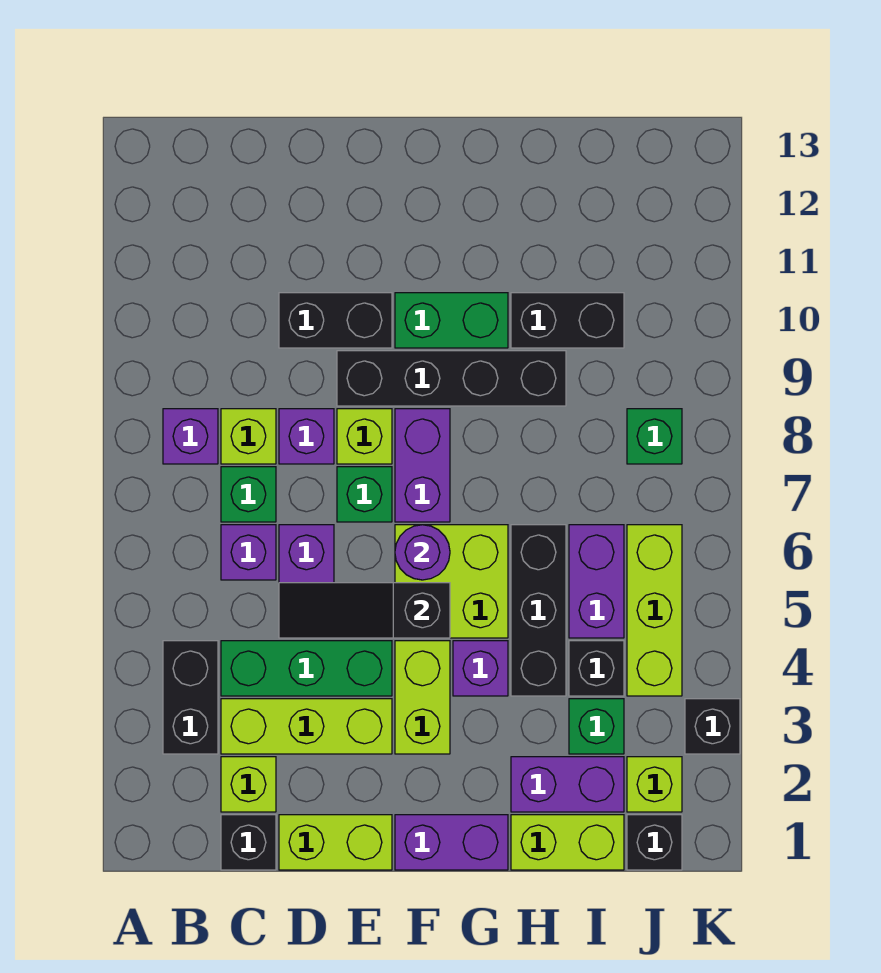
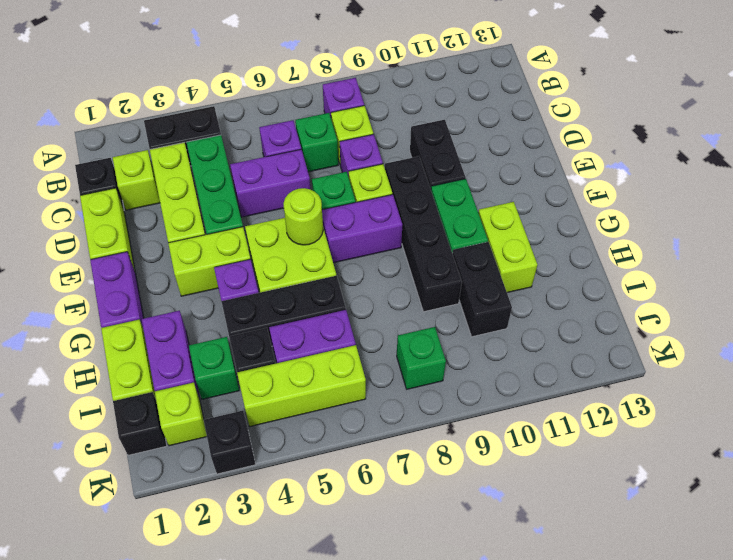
black 1x3 slope [279,583,450,638] -> none
purple 1x1 round brick [395,525,450,580] -> lime 1x1 round brick [284,188,323,245]
none -> lime 1x2 brick [478,202,537,293]

